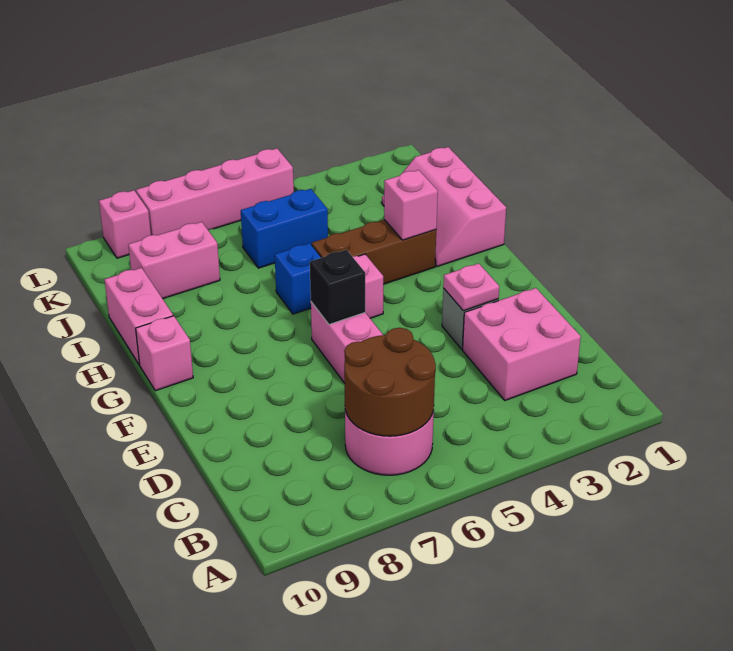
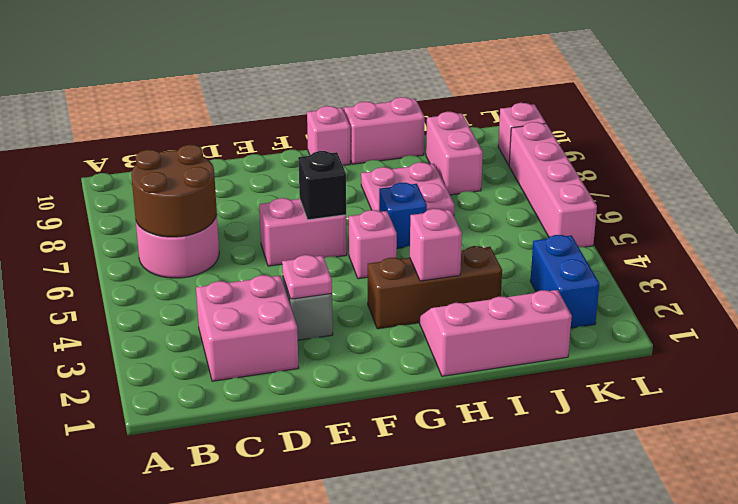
brown 1x3 brick [312,220,436,284] -> brown 1x3 brick turned to [368,246,502,329]
none -> pink 2x2 plate [361,162,454,215]
blue 1x2 brick [241,189,328,268] -> blue 1x2 brick moved to [531,235,599,328]

